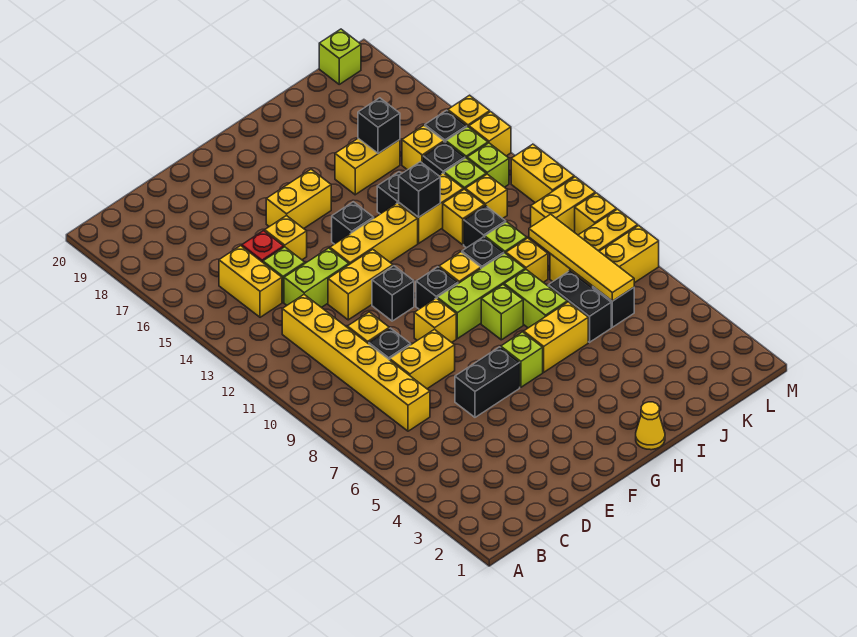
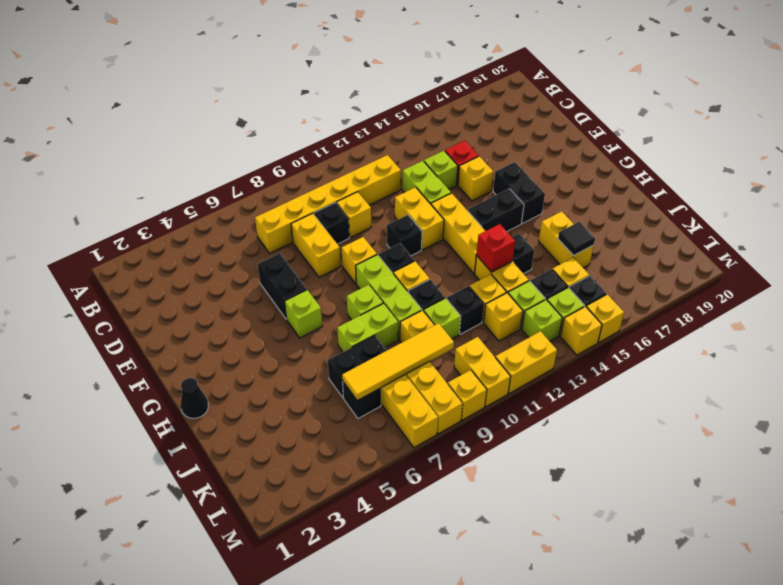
yellow 1x2 brick [219,246,282,317] -> none
yellow 1x2 brick [266,169,331,229] -> black 1x2 brick [493,162,545,223]
black 1x1 brick [332,202,374,244] -> black 1x2 brick [468,189,524,231]
yellow 1x1 cone [636,402,665,450] -> black 1x1 cone [180,378,208,418]
yellow 1x2 brick [524,302,588,372] -> none
black 1x1 brick [399,162,440,217] -> red 1x1 brick [477,224,515,272]
black 1x1 brick [358,98,400,153] -> black 1x1 tile [558,222,595,256]
lime 1x1 brick [319,29,361,84] -> none

